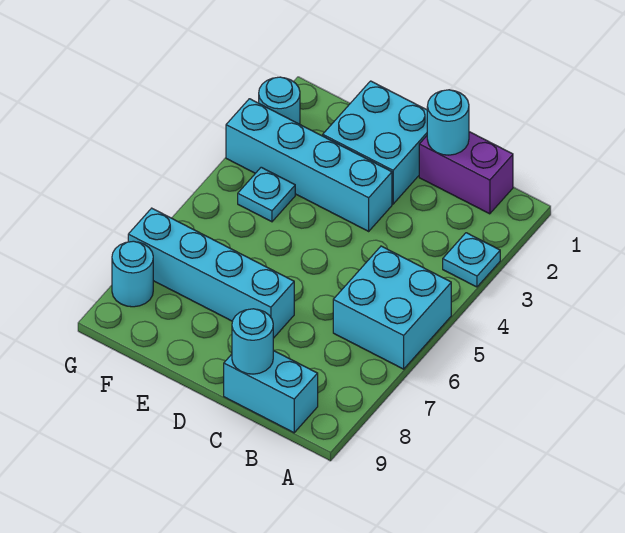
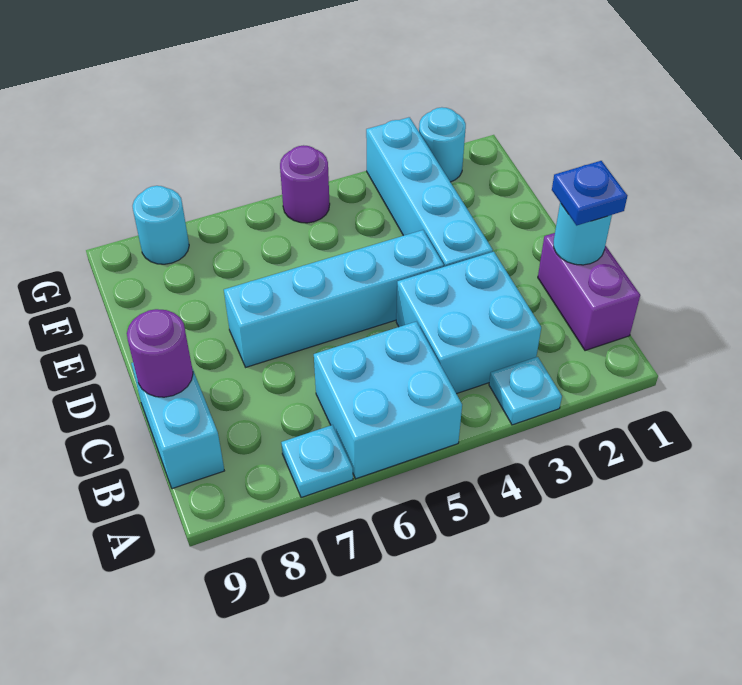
none -> blue 1x1 plate [552,161,627,225]
cyan 1x1 round brick [232,309,274,374] -> purple 1x1 round brick [127,309,193,397]
cyan 2x2 brick [323,81,427,204] -> cyan 2x2 brick moved to [396,252,541,394]
cyan 1x4 brick [128,208,294,338] -> cyan 1x4 brick turned to [224,230,444,367]
cyan 1x1 plate [238,167,295,222] -> cyan 1x1 plate moved to [281,425,353,498]
none -> purple 1x1 round brick [280,145,330,223]

